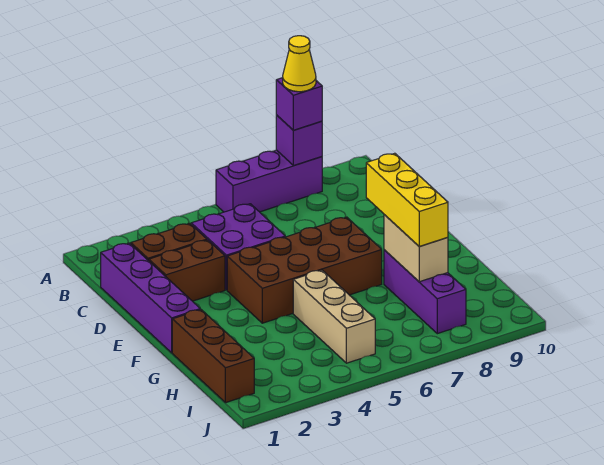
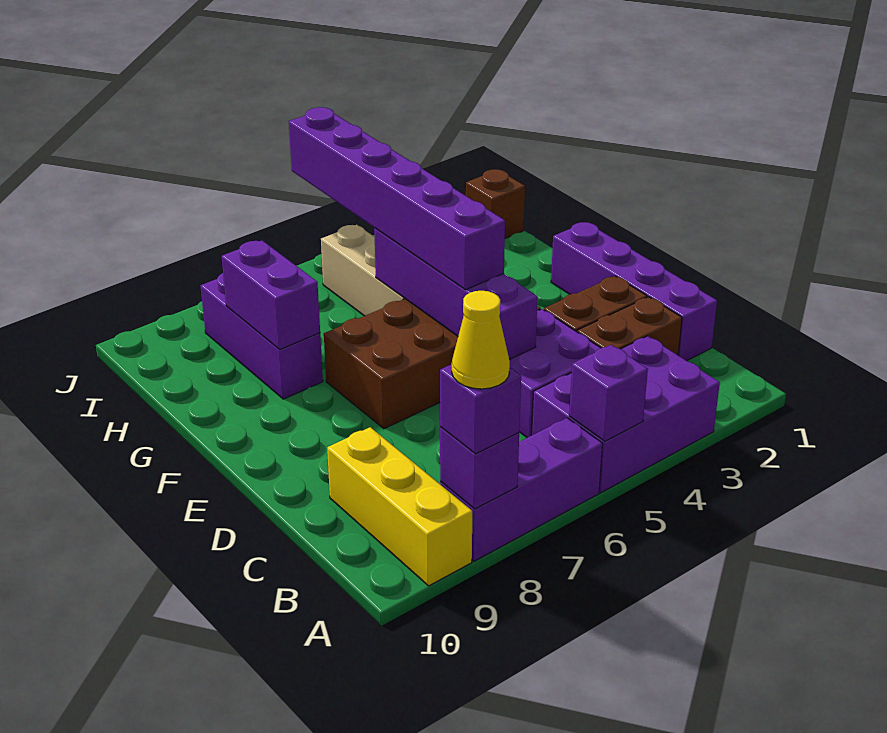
none -> purple 2x3 brick [532,336,720,493]
none -> purple 1x1 brick [569,345,648,441]
none -> purple 1x4 brick [374,228,538,360]
none -> purple 1x6 brick [289,107,505,290]
yellow 1x3 brick [366,153,448,246] -> yellow 1x3 brick moved to [327,427,472,586]
brown 1x3 brick [172,310,254,403] -> brown 1x1 brick [466,169,525,238]
tan 1x2 brick [384,215,448,282] -> purple 1x2 brick [222,240,320,350]

